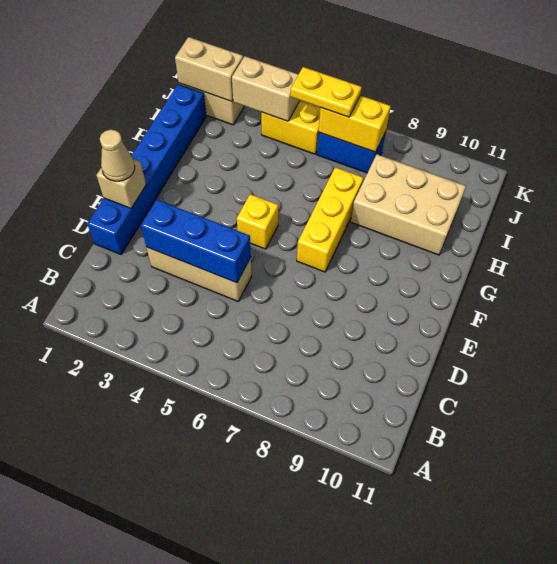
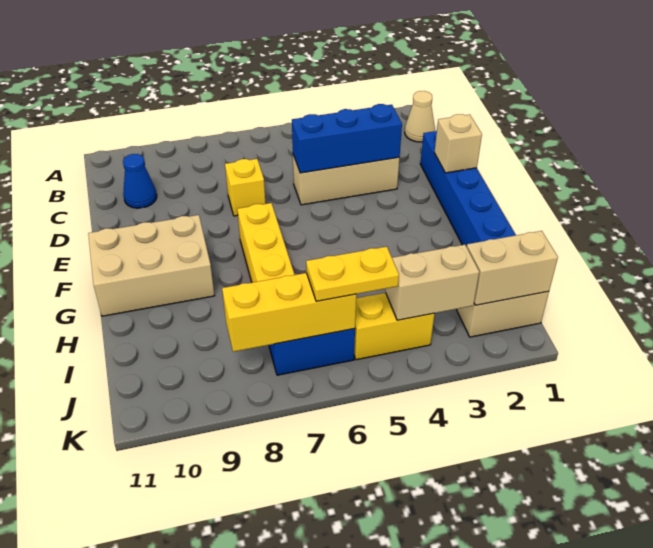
none -> blue 1x1 cone [123,154,157,208]
tan 1x1 cone [100,130,135,181] -> tan 1x1 cone moved to [405,91,435,142]
yellow 1x1 brick [237,194,278,249] -> yellow 1x1 brick moved to [225,159,265,216]
tan 2x3 brick [351,154,466,255] -> tan 2x3 brick moved to [88,215,215,316]
yellow 1x2 brick [318,96,391,152] -> yellow 1x3 brick [222,273,356,352]

